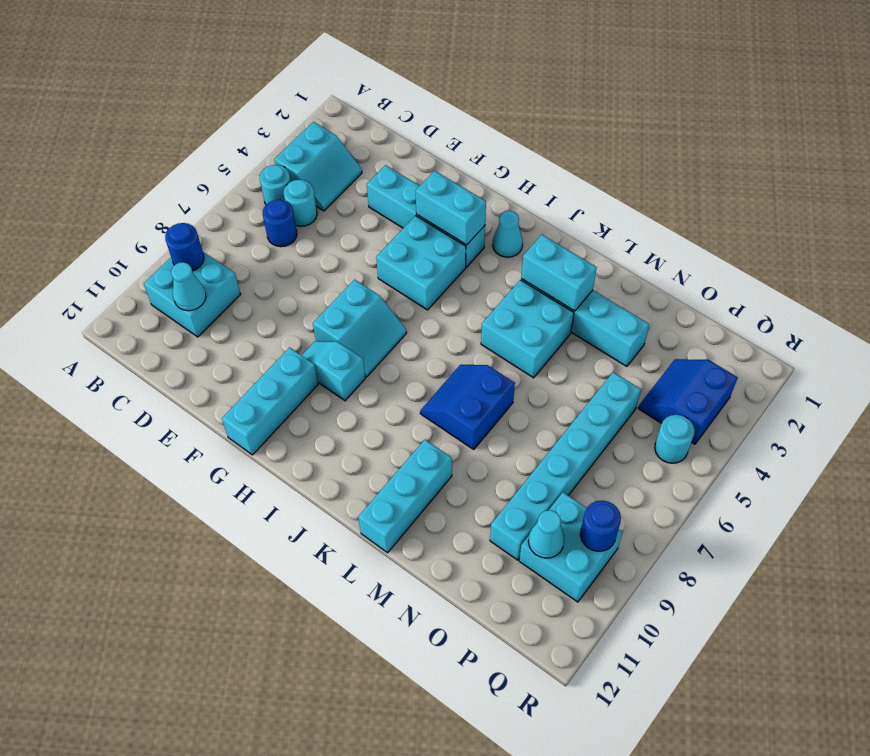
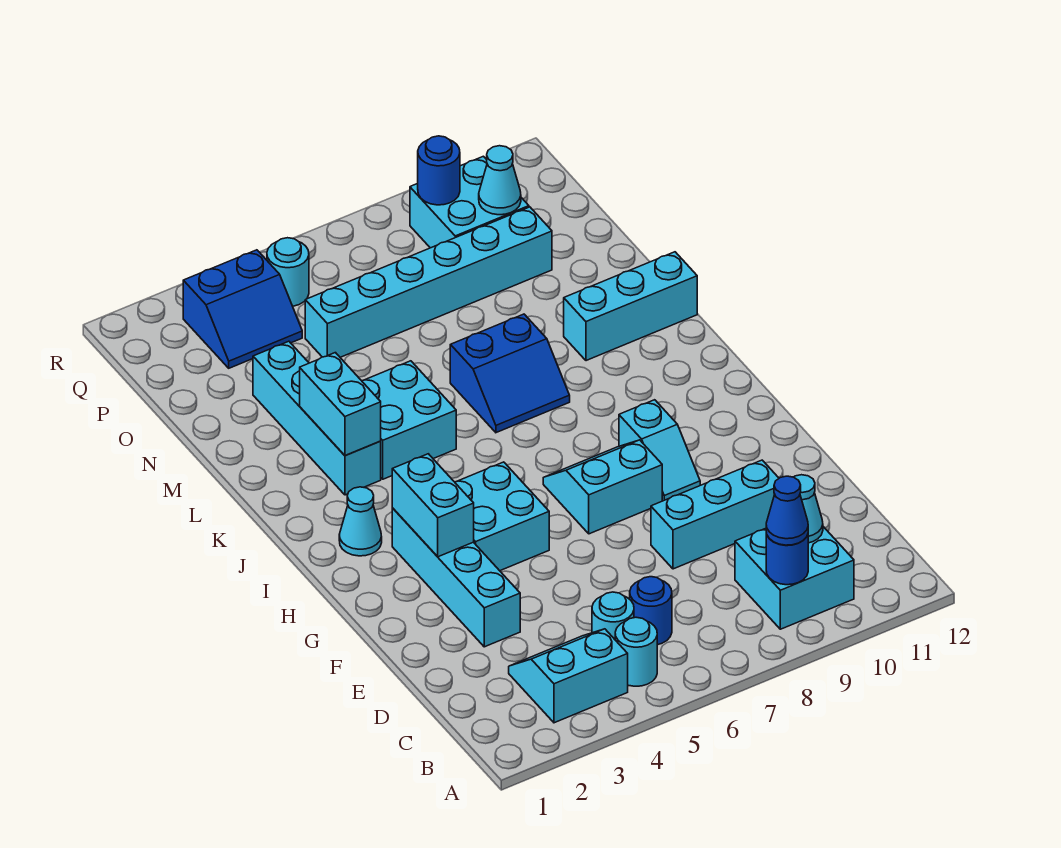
none -> blue 1x1 cone [766,476,808,545]
cyan 1x3 brick [222,347,318,455] -> cyan 1x3 brick moved to [651,460,779,569]

